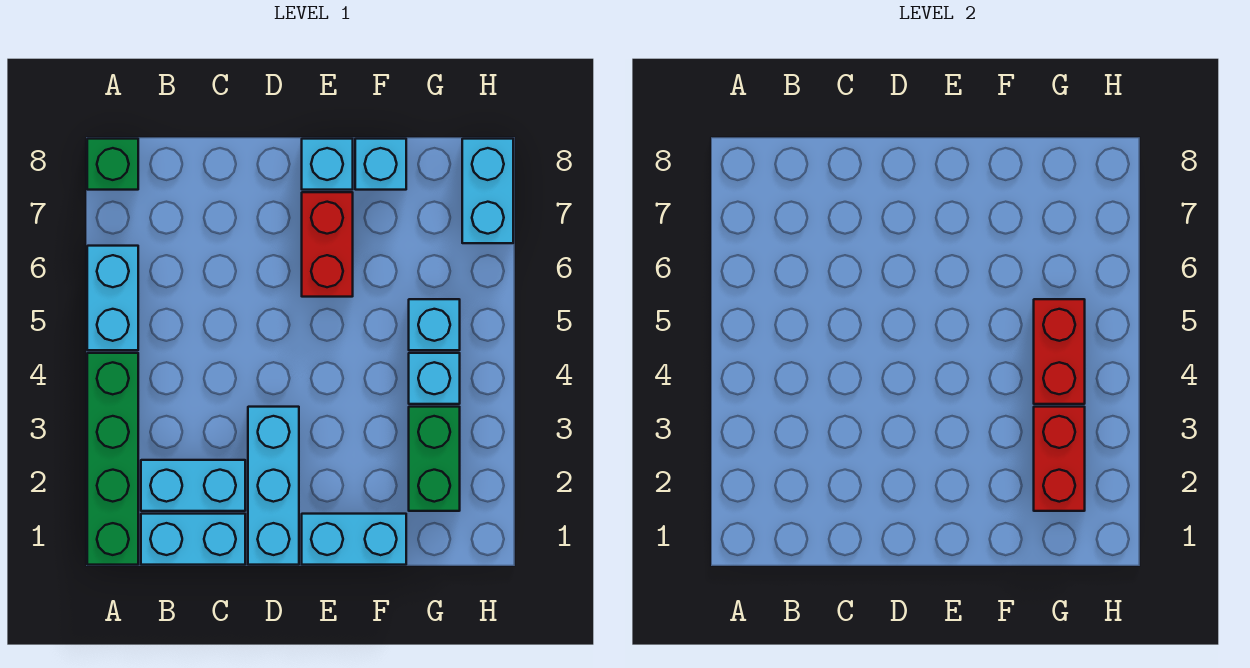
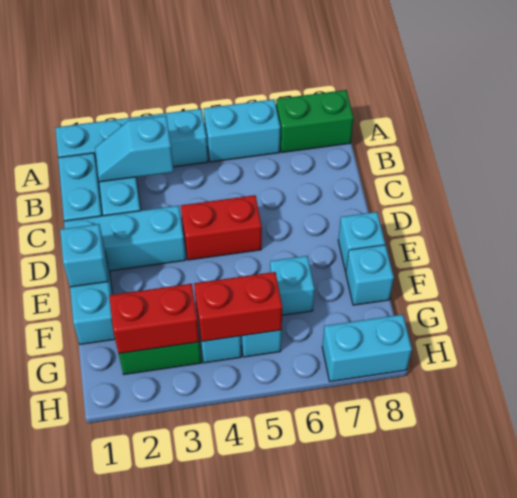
green 1x4 brick [87,353,138,565] -> cyan 1x4 brick [56,109,208,167]
green 1x1 brick [87,139,138,190] -> green 1x2 brick [276,90,354,152]
none -> cyan 1x2 slope [95,116,174,182]
none -> cyan 1x1 brick [60,224,108,287]
red 1x2 brick [302,192,353,297] -> red 1x2 brick moved to [181,195,262,260]
none -> cyan 1x1 brick [270,256,315,315]

